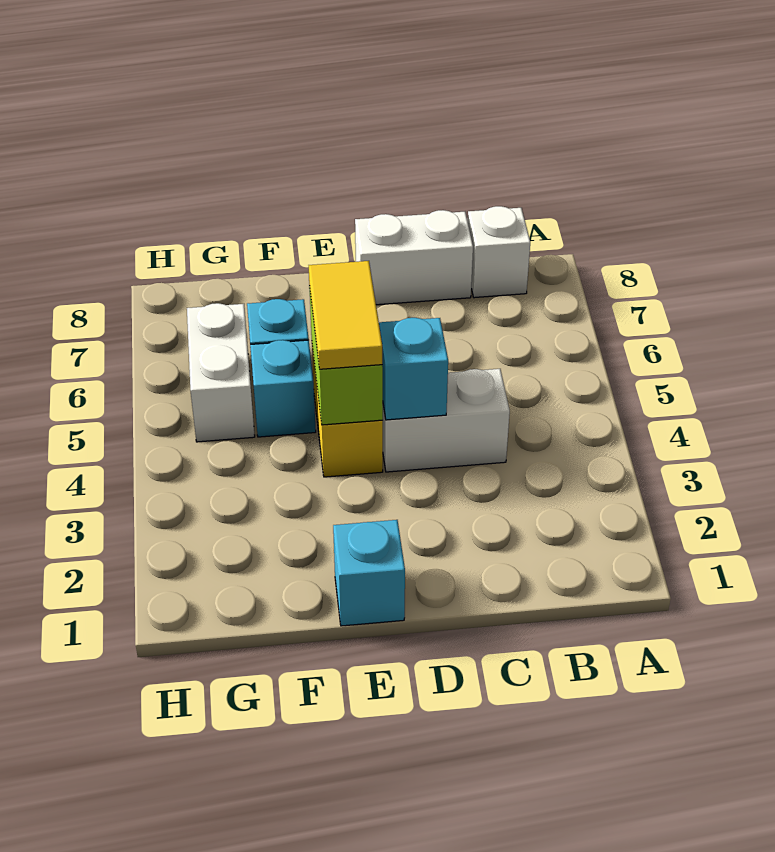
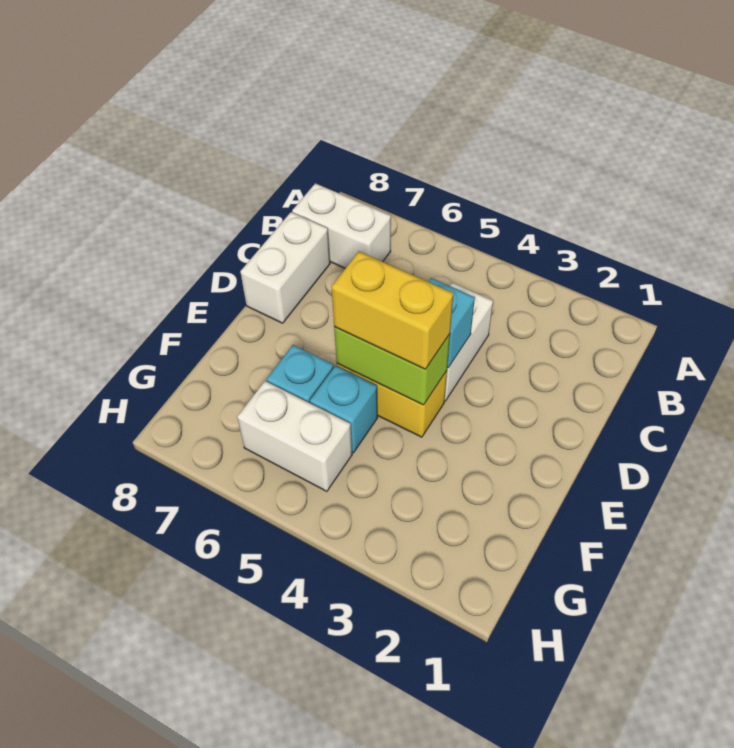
white 1x1 brick [468,206,530,298] -> white 1x2 brick [292,183,391,268]
cyan 1x1 brick [333,520,405,626] -> none
yellow 1x2 tile [309,261,382,369] -> yellow 1x2 brick [331,252,453,369]

